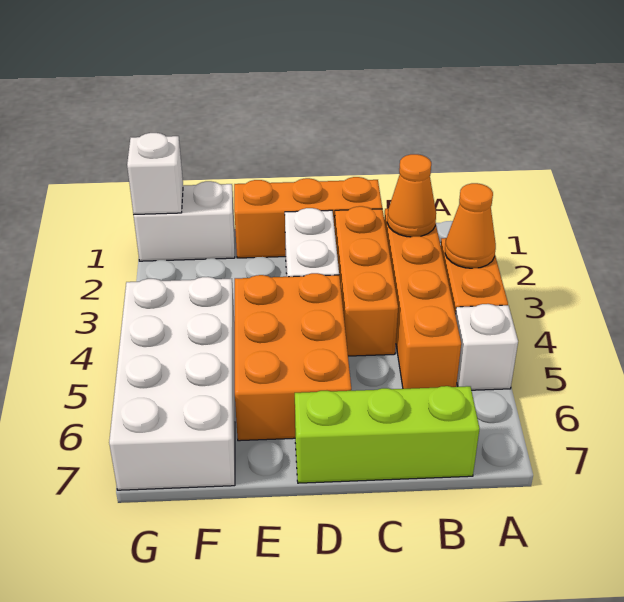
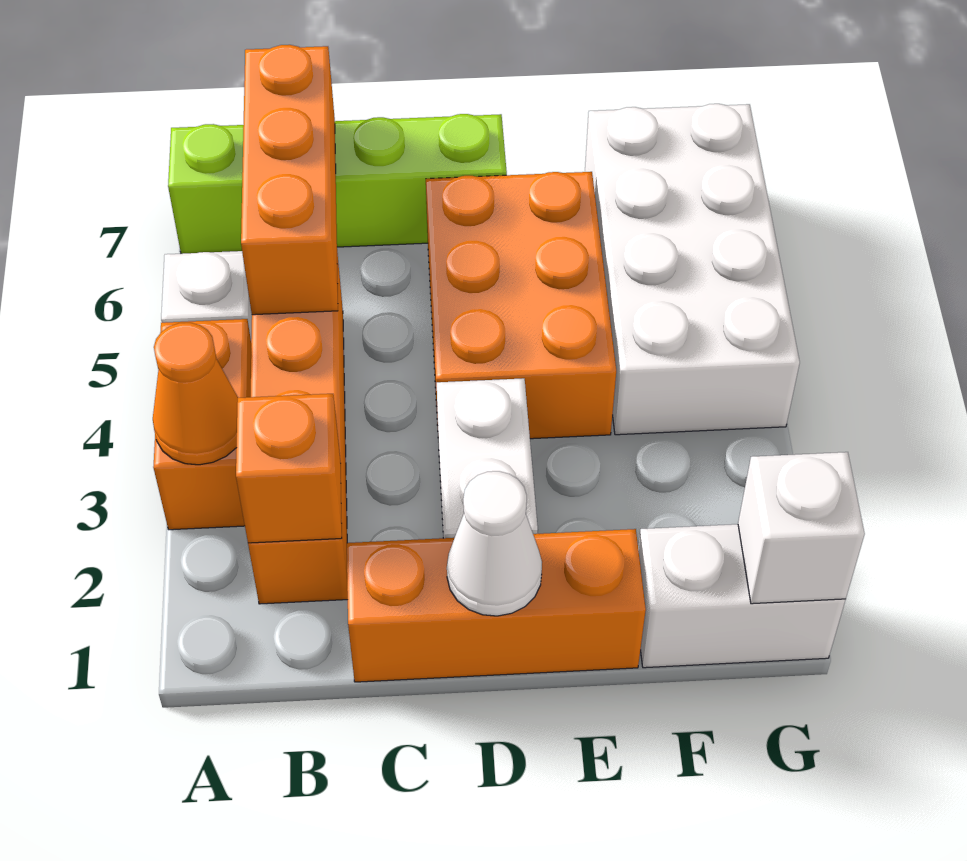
orange 1x1 cone [387,154,436,237] -> orange 1x1 brick [236,394,342,543]
lime 1x3 brick [295,386,480,483] -> lime 1x4 brick [168,114,507,254]
orange 1x3 brick [335,206,398,356] -> orange 1x3 brick moved to [241,45,338,315]
none -> white 1x1 cone [447,471,542,616]

